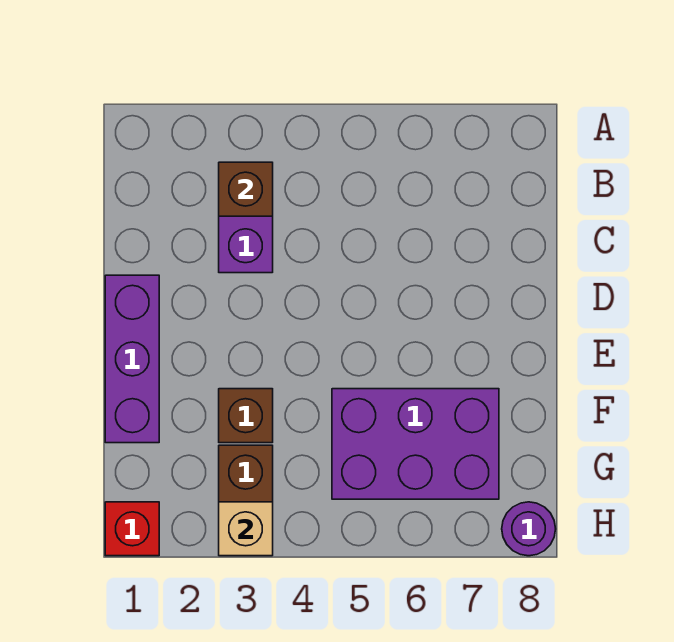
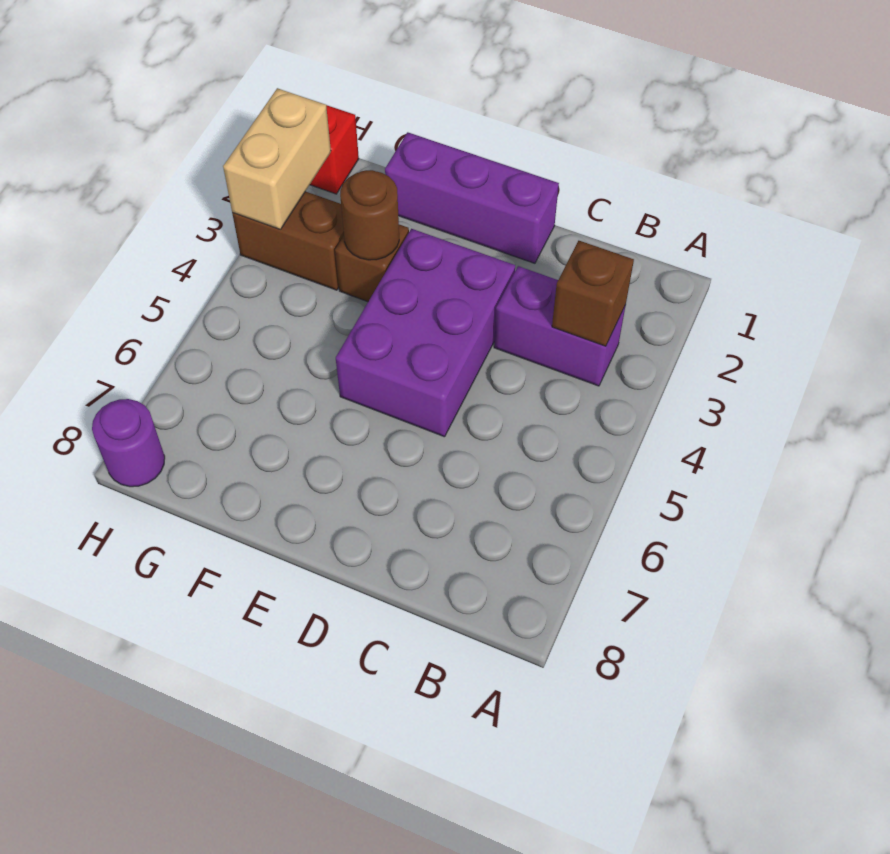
none -> brown 1x1 round brick [340,170,399,260]
purple 2x3 brick [332,389,499,499] -> purple 2x3 brick moved to [336,229,515,437]
tan 1x1 brick [219,502,273,556] -> tan 1x2 brick [223,88,331,229]

